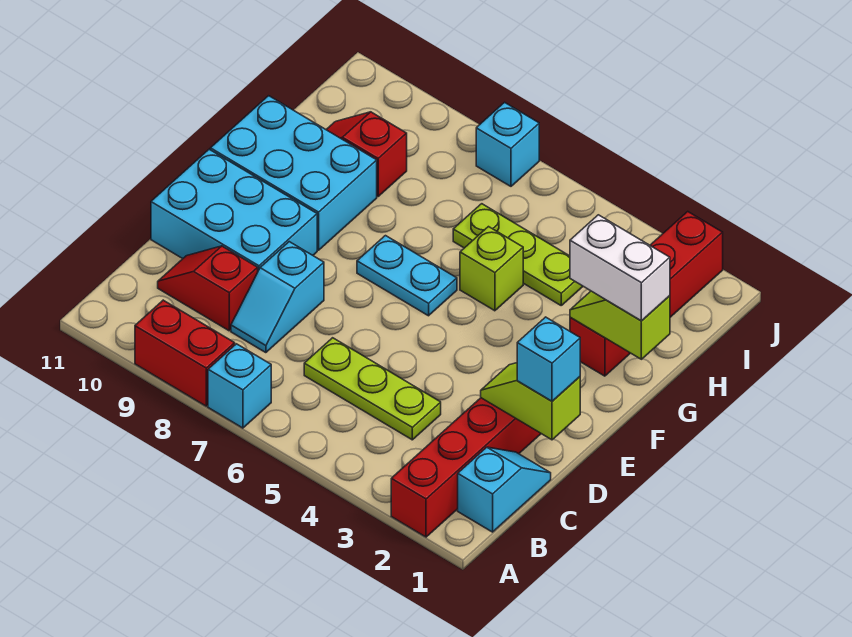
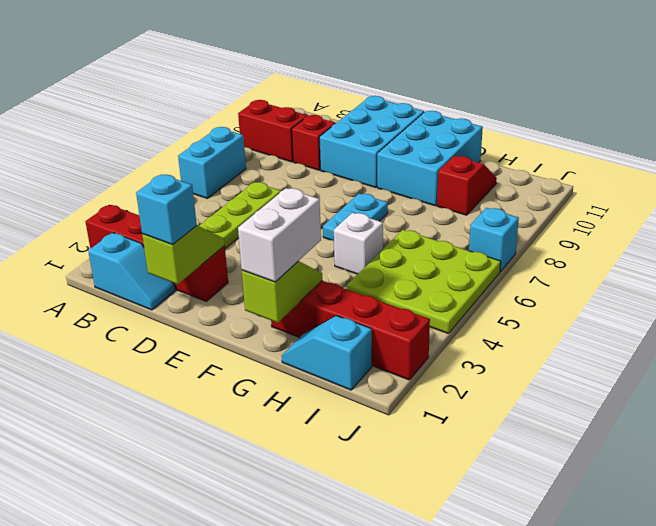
cyan 1x1 brick [208,344,271,428] -> cyan 1x2 brick [178,127,246,199]
red 1x2 brick [135,300,235,406] -> red 1x2 brick turned to [238,100,307,162]
cyan 1x2 slope [231,242,324,353] -> cyan 1x2 slope moved to [282,316,372,390]
lime 1x1 brick [460,227,523,311] -> white 1x1 brick [334,213,383,274]
lime 1x3 plate [453,204,583,305] -> lime 3x3 plate [347,230,501,334]

